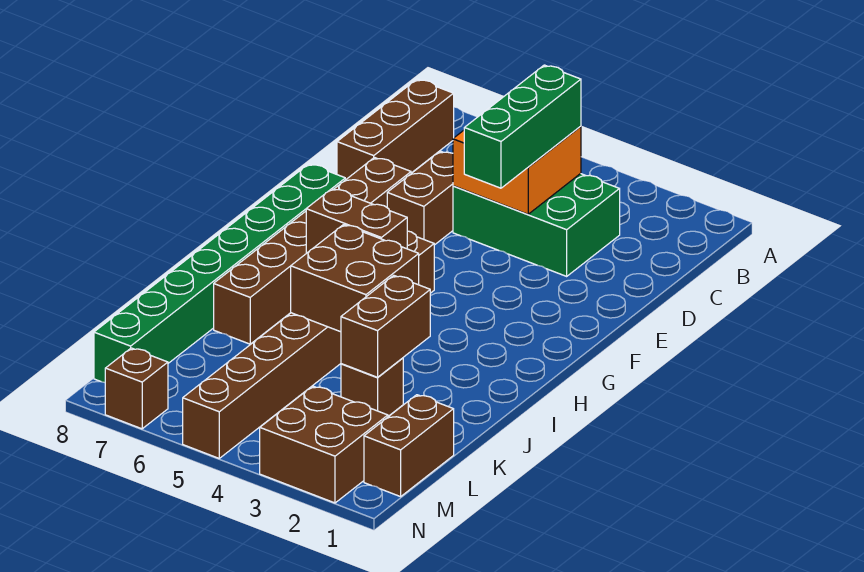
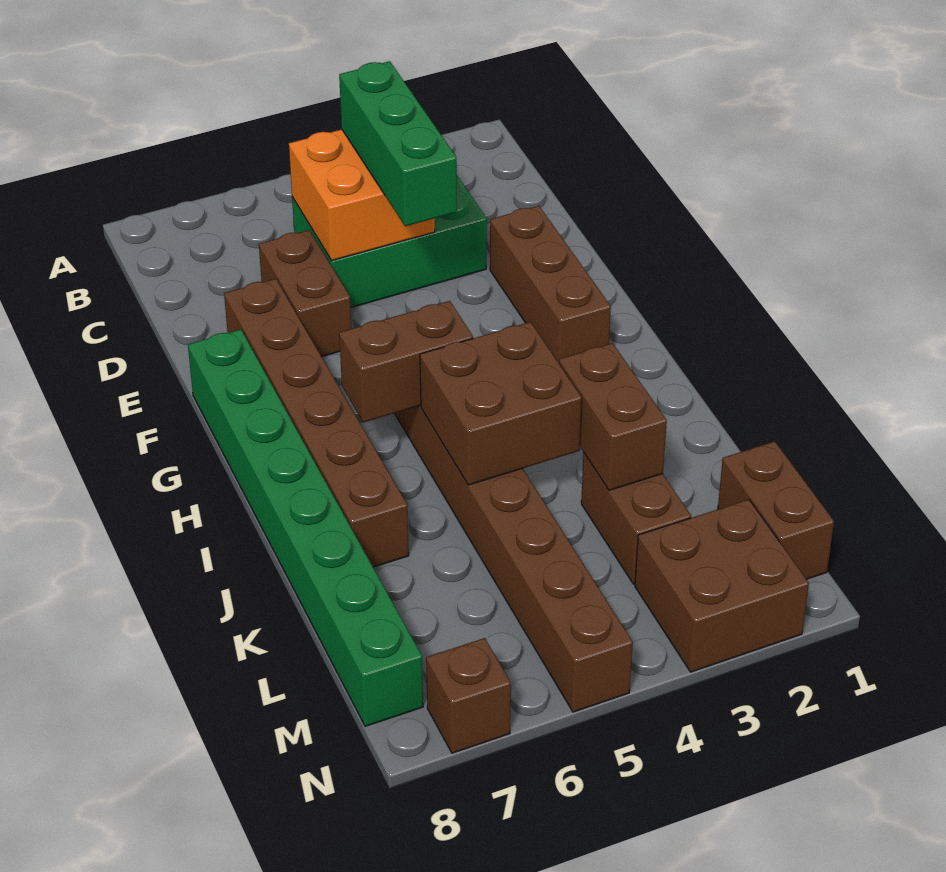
brown 1x3 brick [337,79,454,180] -> brown 1x3 brick moved to [490,206,611,363]
brown 1x1 brick [341,358,403,416] -> brown 1x2 brick [581,453,691,584]

